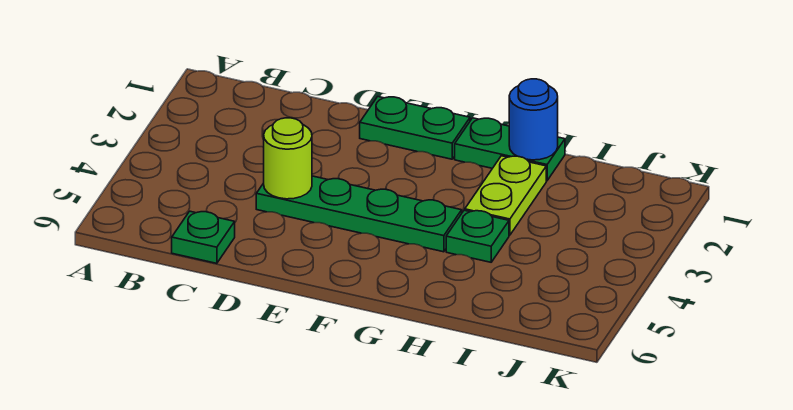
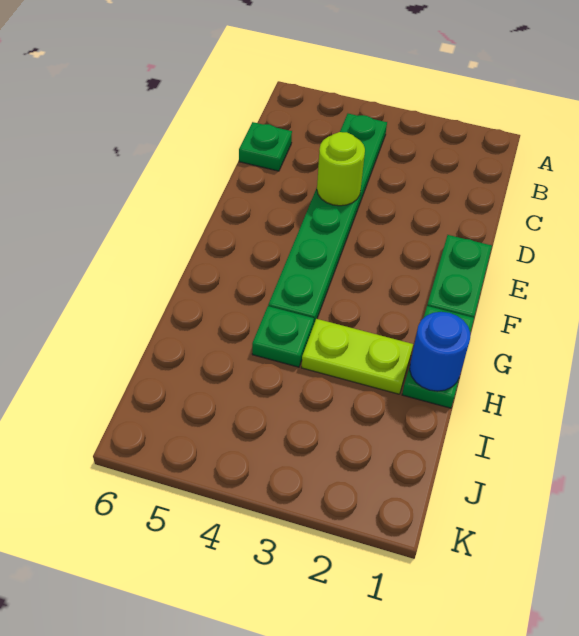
green 1x4 plate [256,176,462,252] -> green 1x6 plate [268,114,387,326]

